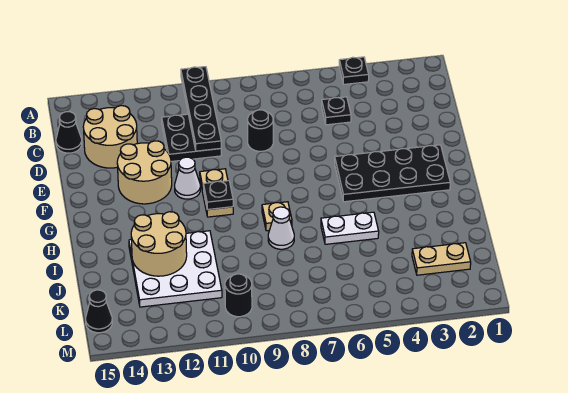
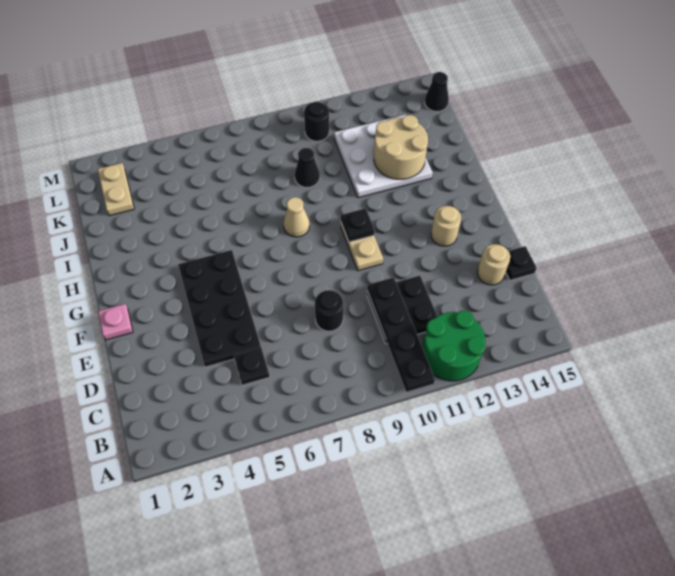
black 1x1 plate [339,57,369,84] -> black 1x1 plate moved to [506,246,537,280]
none -> green 2x2 round brick [422,311,486,381]
tan 2x2 round brick [83,106,137,168] -> tan 1x1 round brick [477,244,510,285]
black 1x1 cone [56,112,82,153] -> black 1x1 cone moved to [295,148,320,187]
tan 2x2 round brick [117,141,172,204] -> tan 1x1 round brick [431,206,461,246]
none -> pink 1x1 plate [98,304,133,340]
black 2x4 plate [335,145,450,202] -> black 2x4 plate turned to [178,250,261,367]
white 1x1 cone [175,157,200,199] -> none
tan 1x1 plate [262,202,292,231] -> tan 1x1 cone [283,197,310,237]
white 1x2 plate [321,212,379,244] -> none
white 1x1 cone [268,207,294,249] -> none
tan 1x2 plate [412,243,471,275] -> tan 1x2 plate turned to [98,163,134,216]

